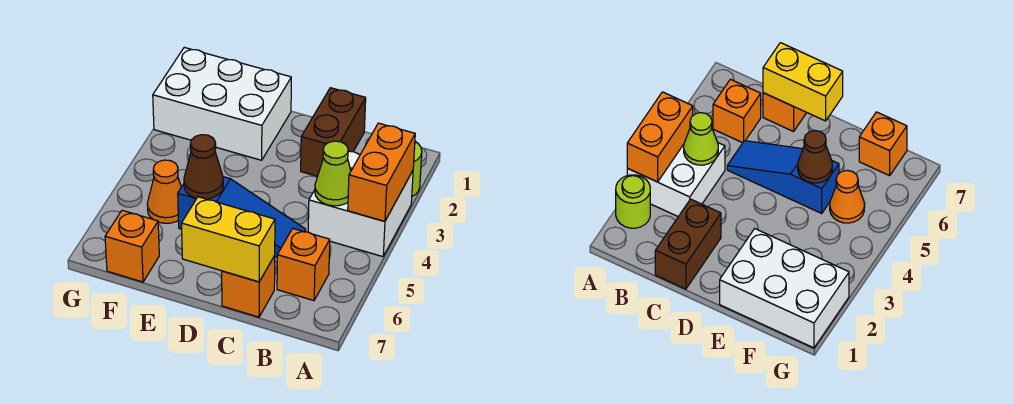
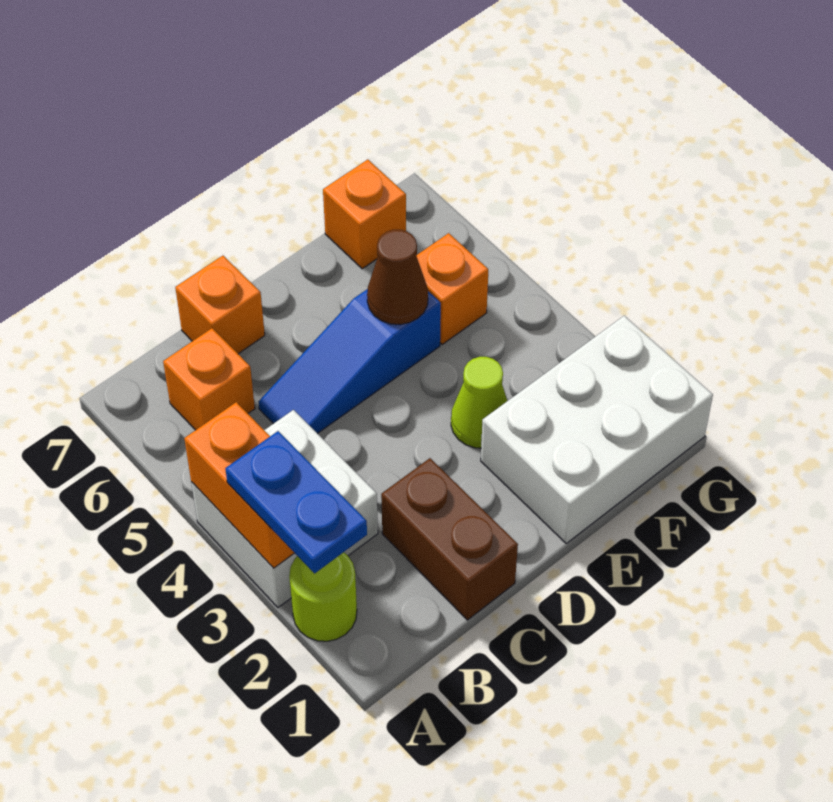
none -> blue 1x2 plate [225,431,367,574]
lime 1x1 cone [315,141,351,206] -> lime 1x1 cone moved to [451,357,507,448]
yellow 1x2 brick [182,197,275,282] -> none
orange 1x1 cone [147,160,181,223] -> orange 1x1 brick [416,233,488,344]

